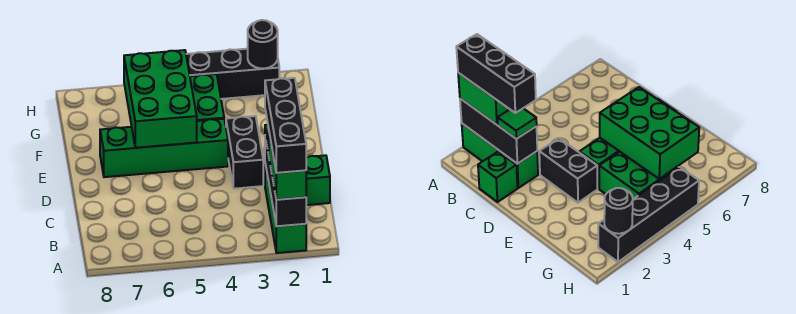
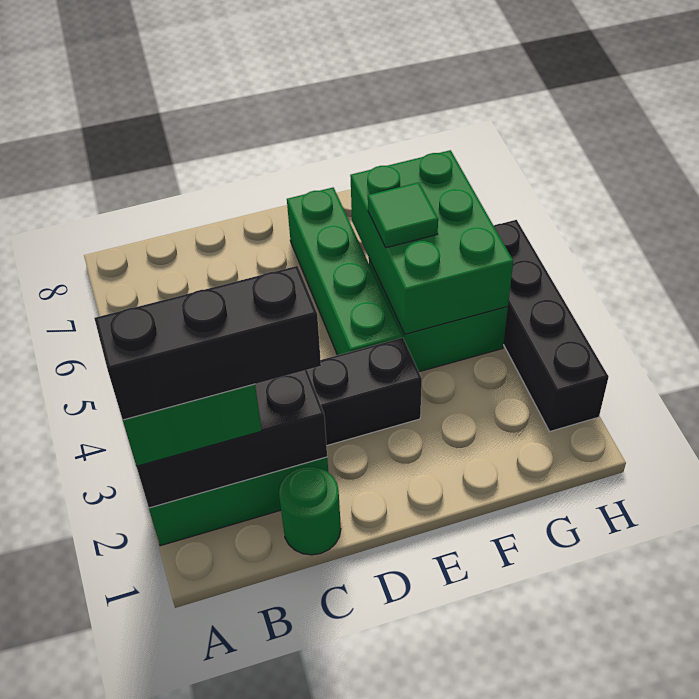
green 1x1 brick [306,155,330,205] -> green 1x1 round brick [279,466,341,555]
green 1x1 tile [498,108,537,139] -> green 1x1 tile moved to [368,182,438,248]
green 2x3 brick [124,50,197,148] -> green 2x3 brick turned to [350,150,513,334]
black 1x1 round brick [248,20,278,69] -> none

